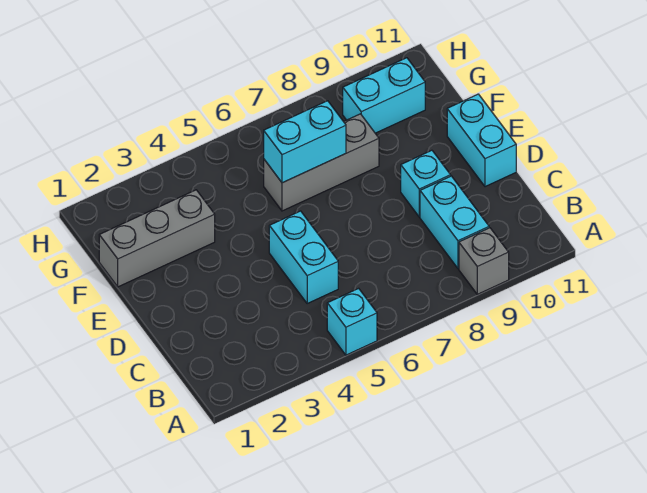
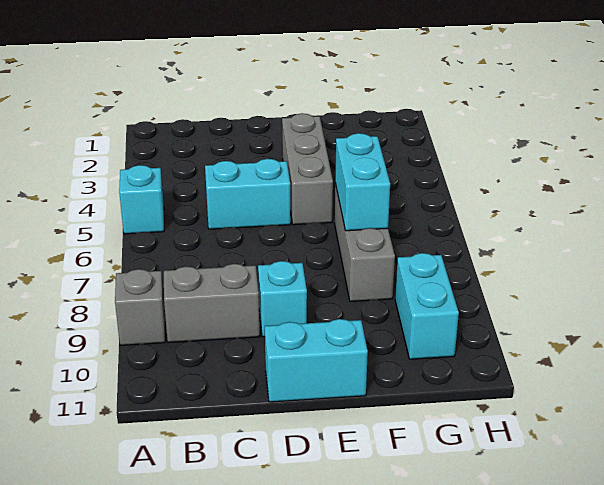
cyan 1x2 brick [420,176,489,269] -> grey 1x2 brick [164,264,260,343]
grey 1x3 brick [99,190,215,287] -> grey 1x3 brick moved to [282,113,333,225]

